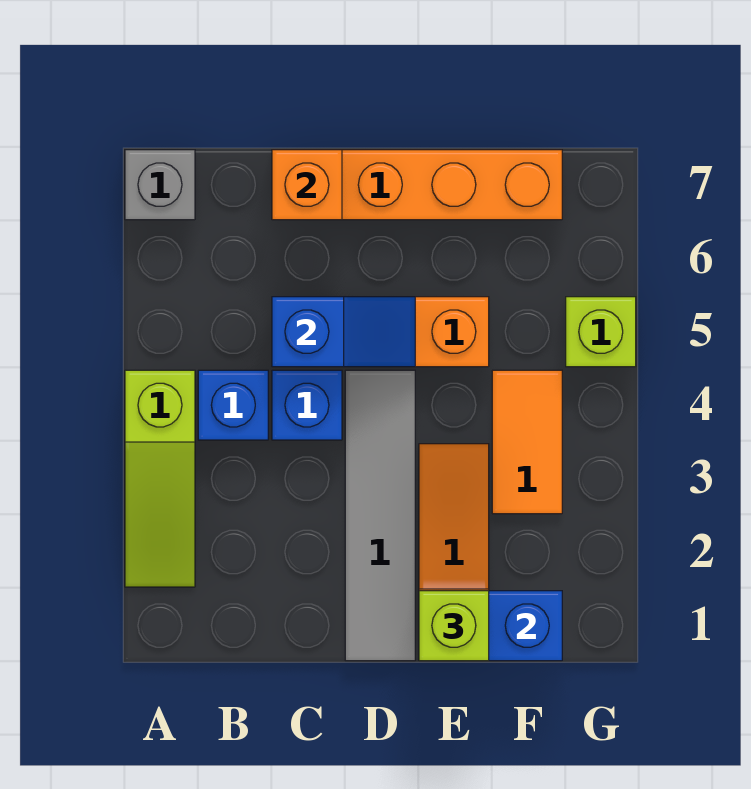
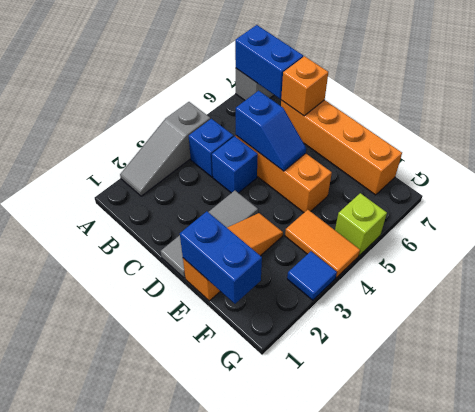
lime 1x3 slope [125,370,195,587] -> grey 1x3 slope [120,102,210,196]
none -> blue 1x2 brick [235,25,303,99]
grey 1x4 tile [345,370,415,661] -> grey 1x3 tile [161,191,258,278]
lime 1x1 brick [419,591,489,661] -> none
orange 1x2 tile [492,370,562,514] -> orange 1x2 tile turned to [285,210,360,277]
none -> blue 1x1 tile [287,251,337,300]

